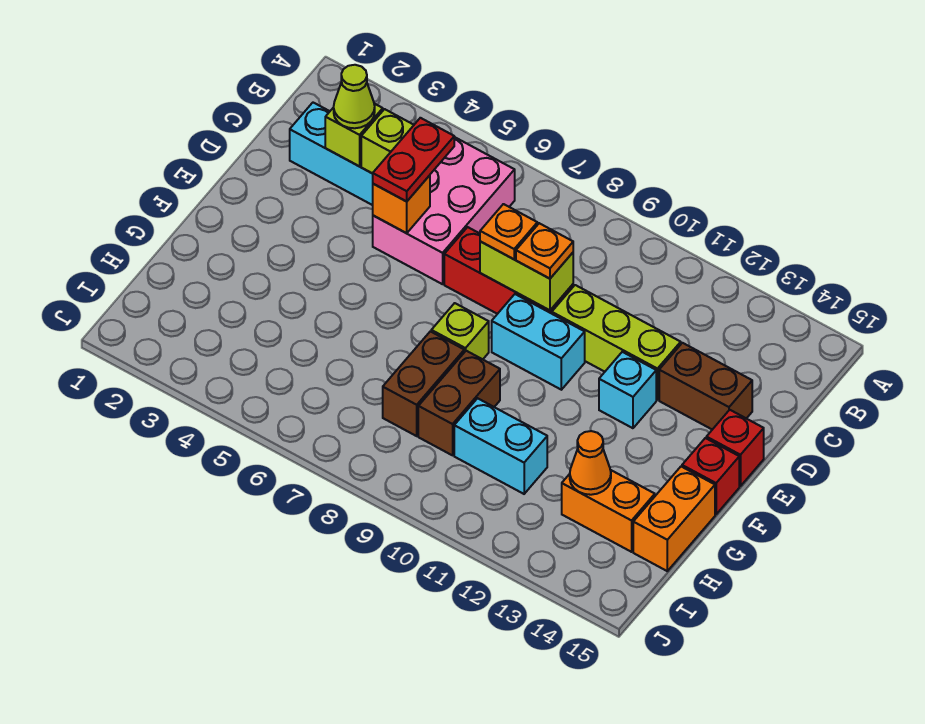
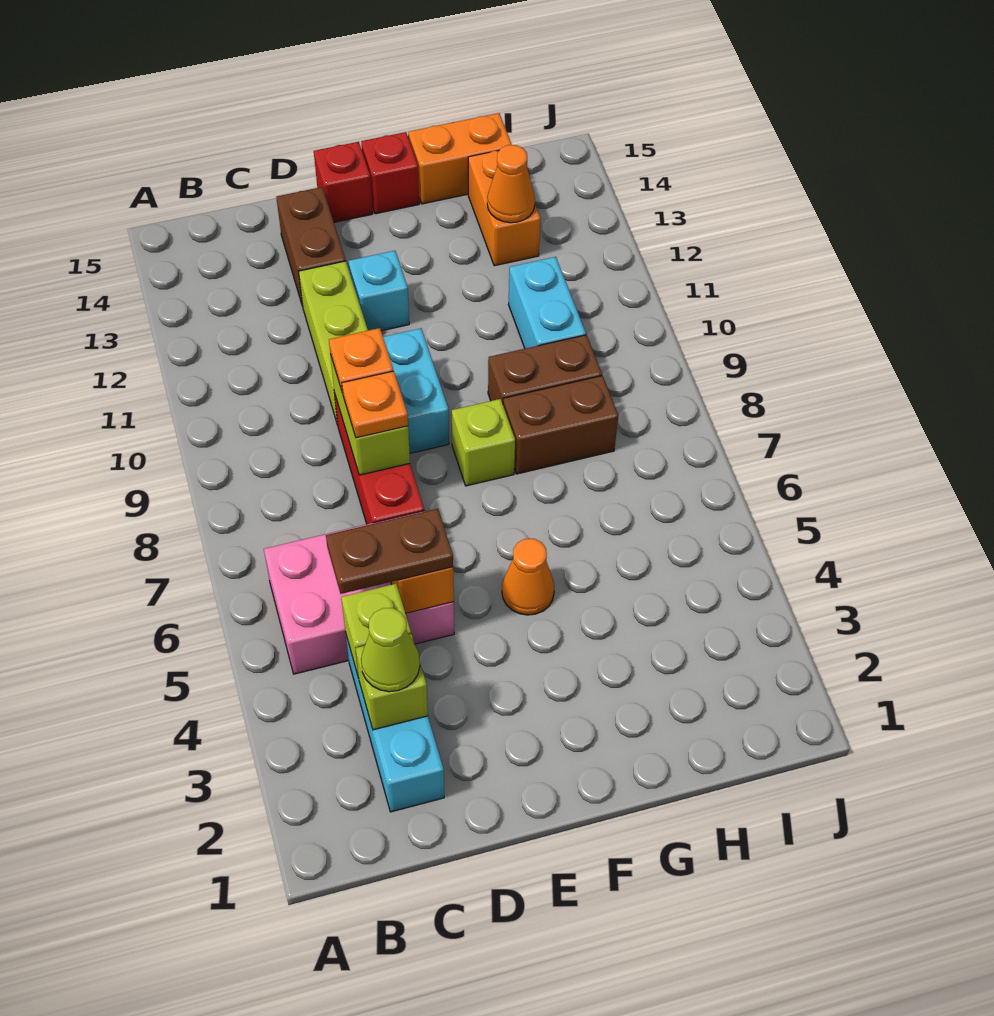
red 1x2 plate [372,118,454,201] -> brown 1x2 plate [326,509,453,594]
none -> orange 1x1 cone [502,539,554,615]

